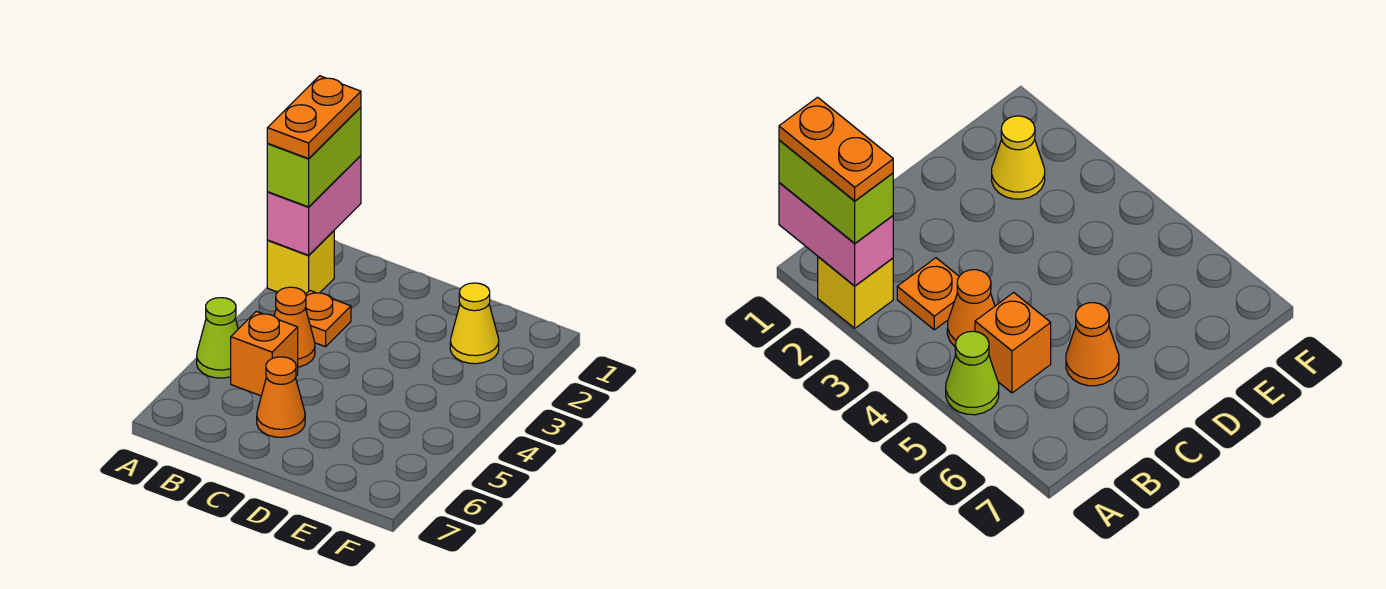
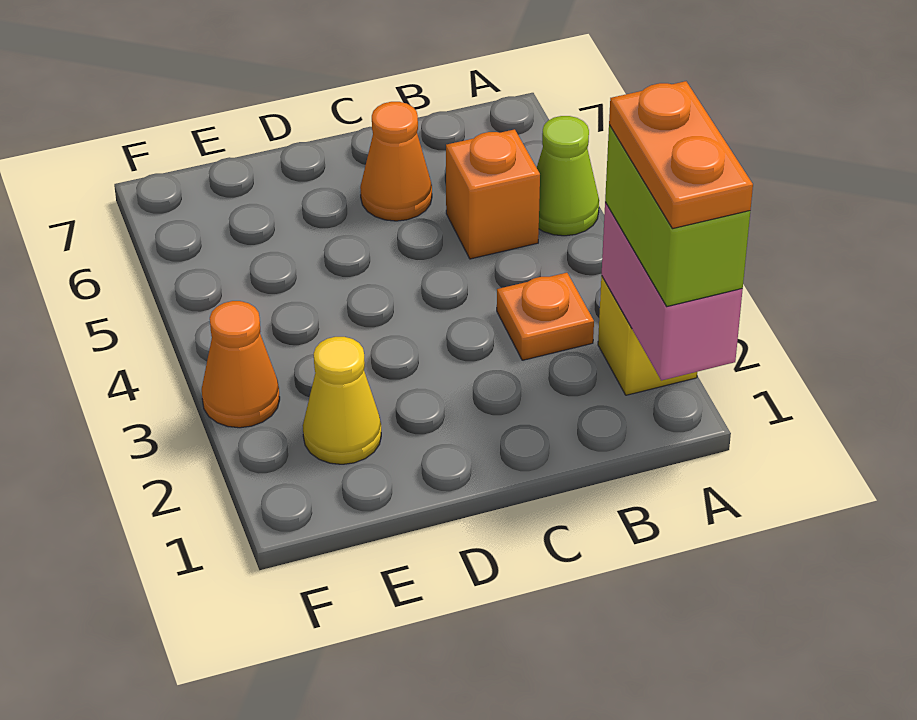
orange 1x1 cone [274,287,315,367] -> orange 1x1 cone moved to [202,301,280,428]

